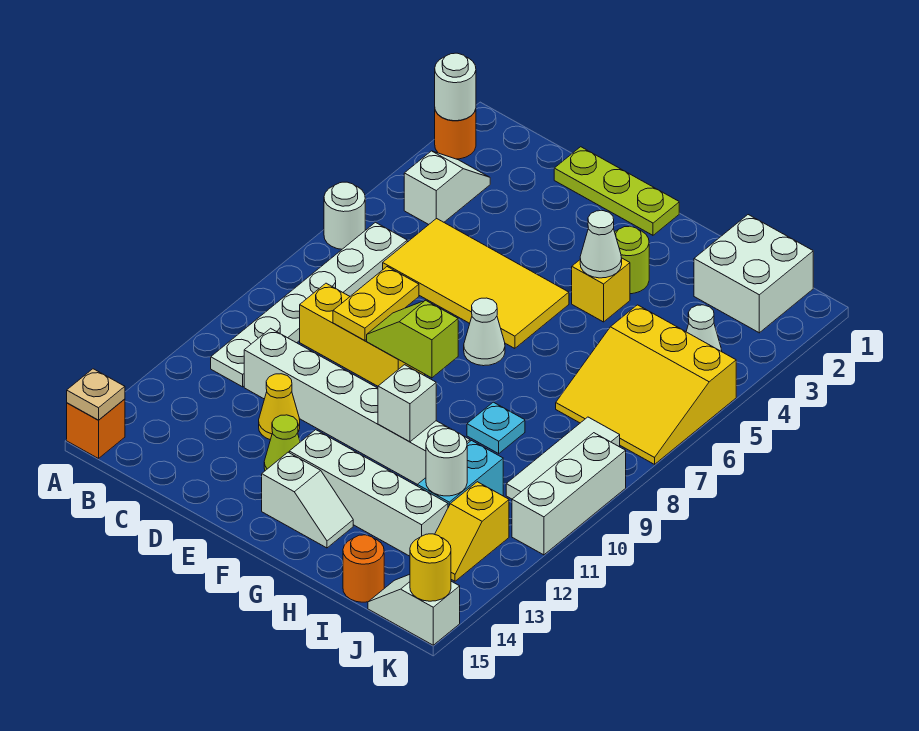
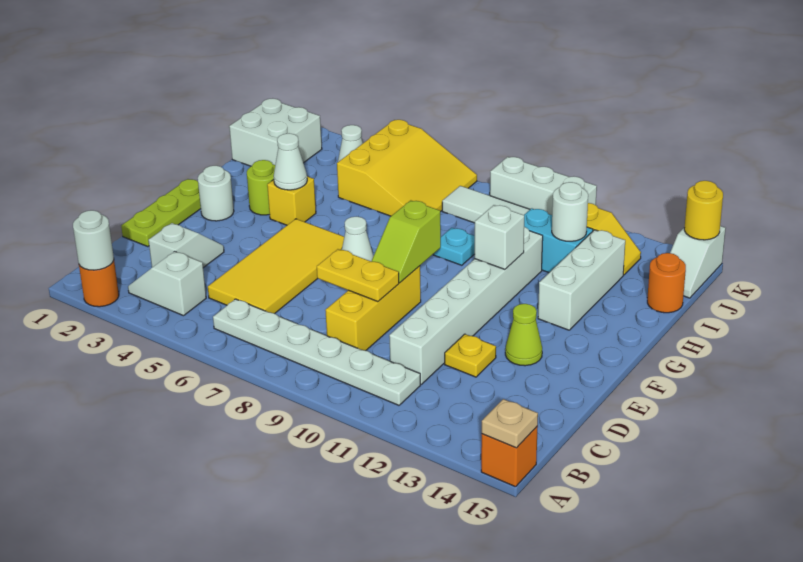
white 1x1 round brick [324,182,365,249] -> white 1x1 round brick moved to [198,166,234,221]
yellow 1x1 cone [259,374,300,440] -> yellow 1x1 plate [445,334,496,377]
white 1x4 brick [289,430,448,556] -> white 1x3 brick [538,230,625,330]
white 1x2 slope [262,452,353,548] -> white 1x2 slope moved to [149,223,224,268]

